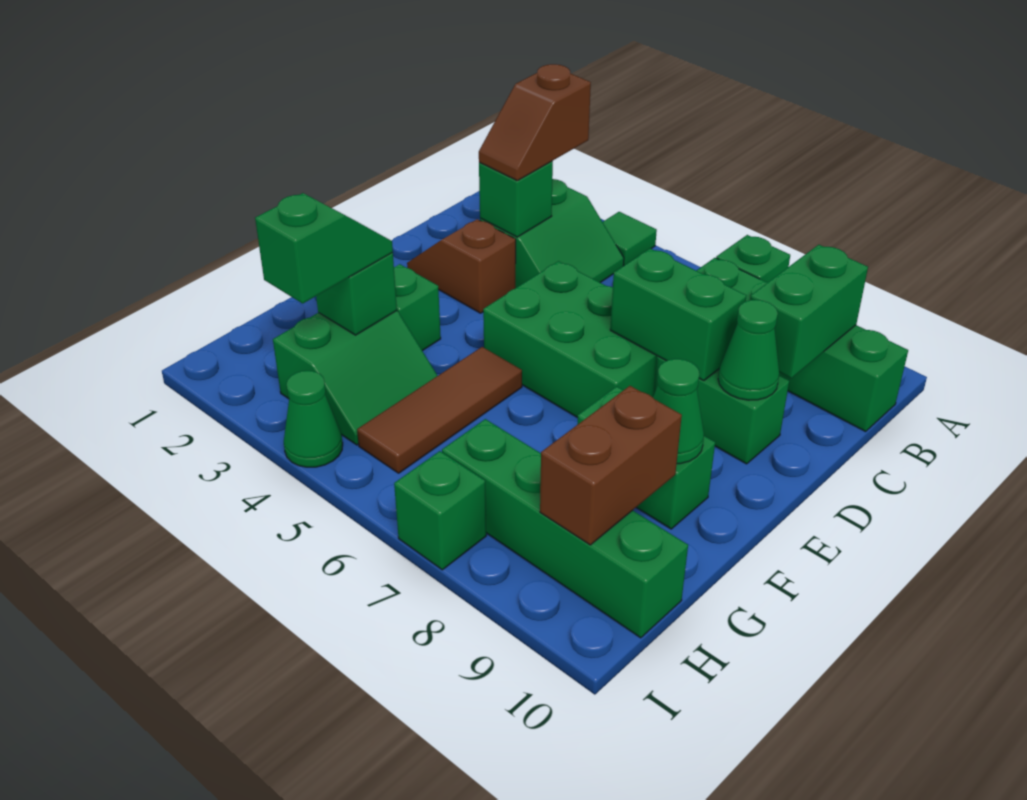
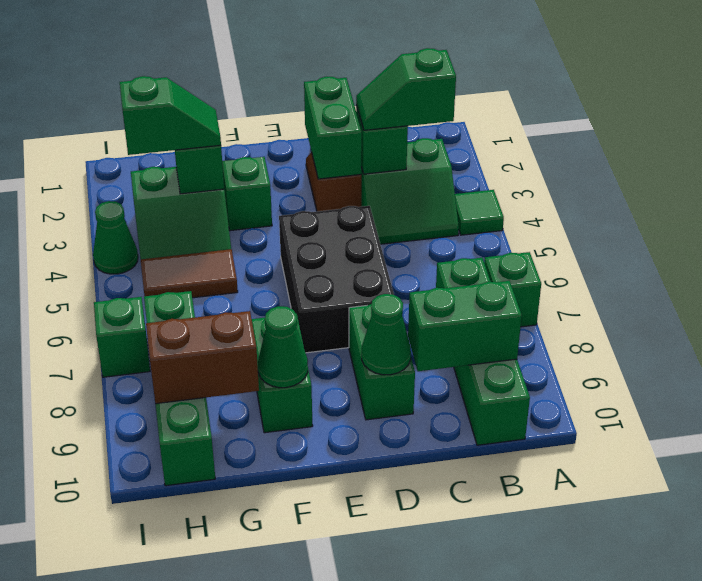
brown 1x2 slope [479,64,591,181] -> green 1x2 slope [356,48,456,130]
green 2x3 brick [483,261,657,418] -> black 2x3 brick [279,206,394,353]
green 1x2 brick [610,248,746,381] -> green 1x2 brick moved to [304,77,362,179]
brown 1x3 tile [357,347,522,473] -> brown 1x2 tile [141,249,238,298]

